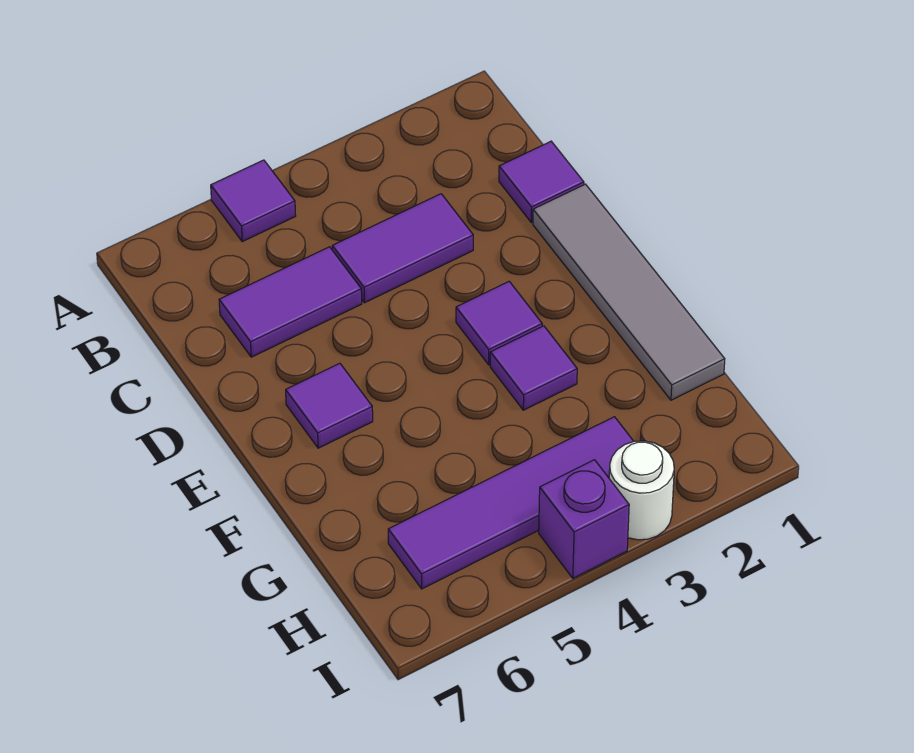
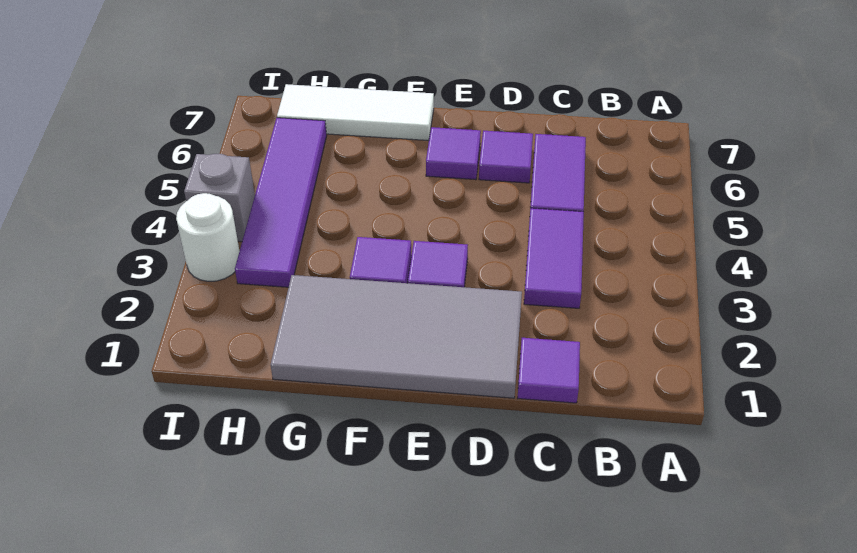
purple 1x1 tile [211,160,296,242] -> purple 1x1 tile moved to [479,131,533,183]
grey 1x4 tile [533,184,725,400] -> grey 2x4 tile [270,275,522,398]
none -> white 1x3 tile [277,84,434,141]
purple 1x1 brick [539,460,629,578] -> grey 1x1 brick [184,154,255,242]

